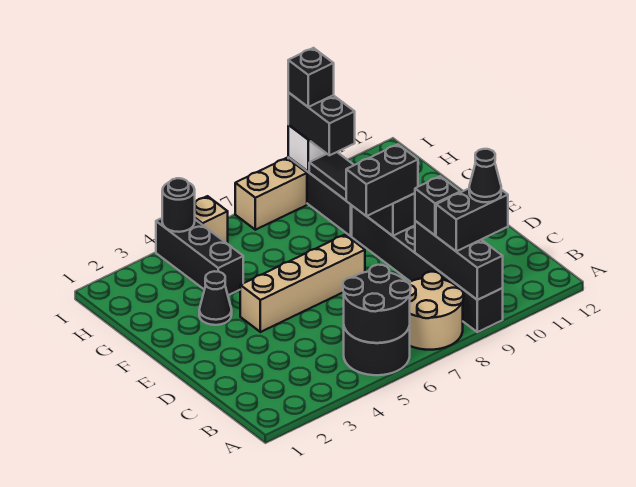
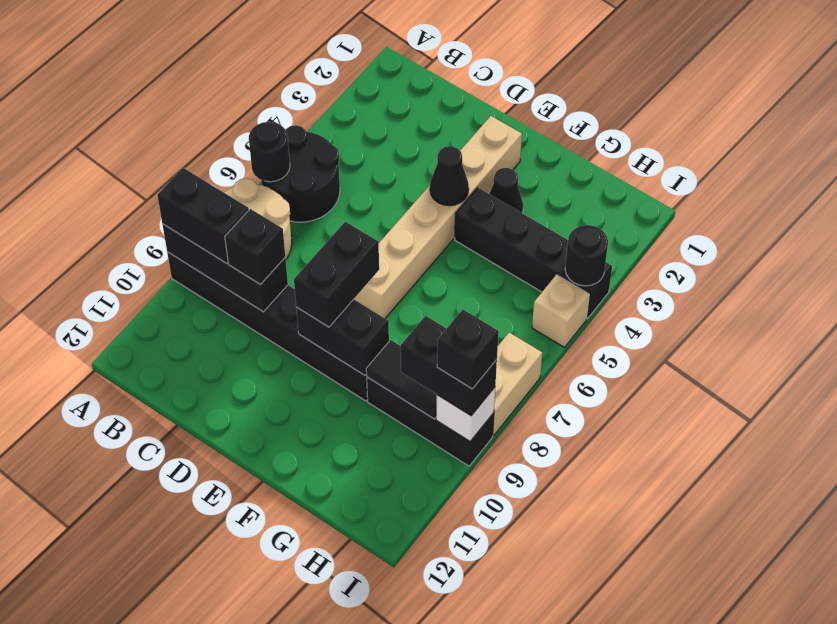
black 2x2 round brick [343,265,411,343] -> black 1x1 round brick [249,122,290,182]
black 1x2 brick [436,189,508,251] -> black 1x2 brick turned to [157,168,249,263]
black 1x1 cone [469,149,501,202] -> black 1x1 cone moved to [430,146,469,206]
tan 1x4 brick [240,235,365,332] -> tan 1x6 brick [354,116,522,318]
black 1x3 brick [156,218,243,295] -> black 1x4 brick [455,188,612,319]

